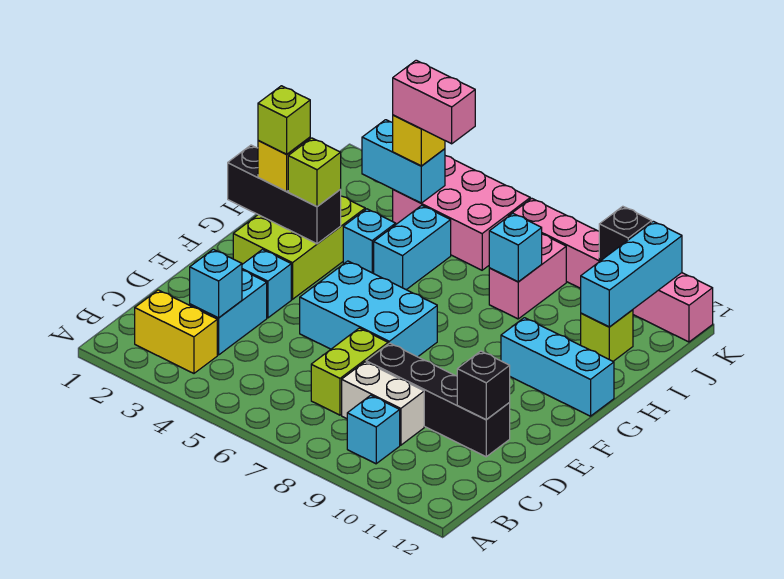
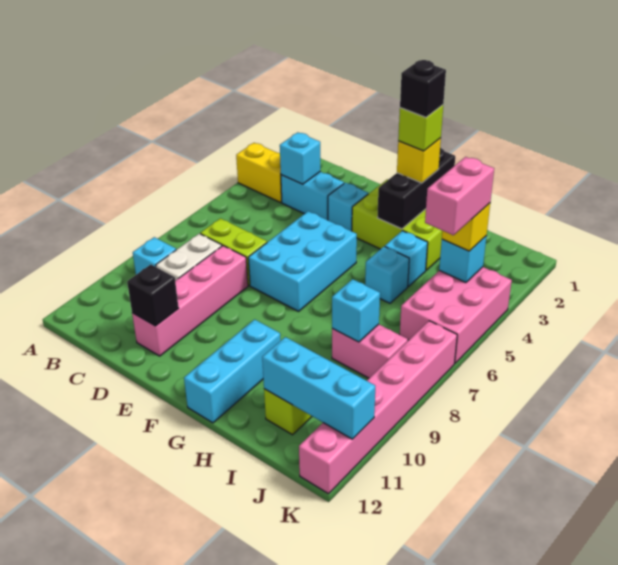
yellow 1x2 brick [135,290,217,373] -> yellow 1x2 brick turned to [236,143,282,202]
black 1x4 brick [366,343,510,457] -> pink 1x4 brick [132,246,248,356]
lime 1x1 brick [288,138,341,207] -> none
cyan 1x2 brick [374,205,451,290] -> cyan 1x1 brick [365,247,409,303]
cyan 1x2 brick [362,120,445,203] -> cyan 1x1 brick [439,236,486,283]
black 1x1 brick [599,206,652,261] -> black 1x1 brick moved to [400,60,446,117]

